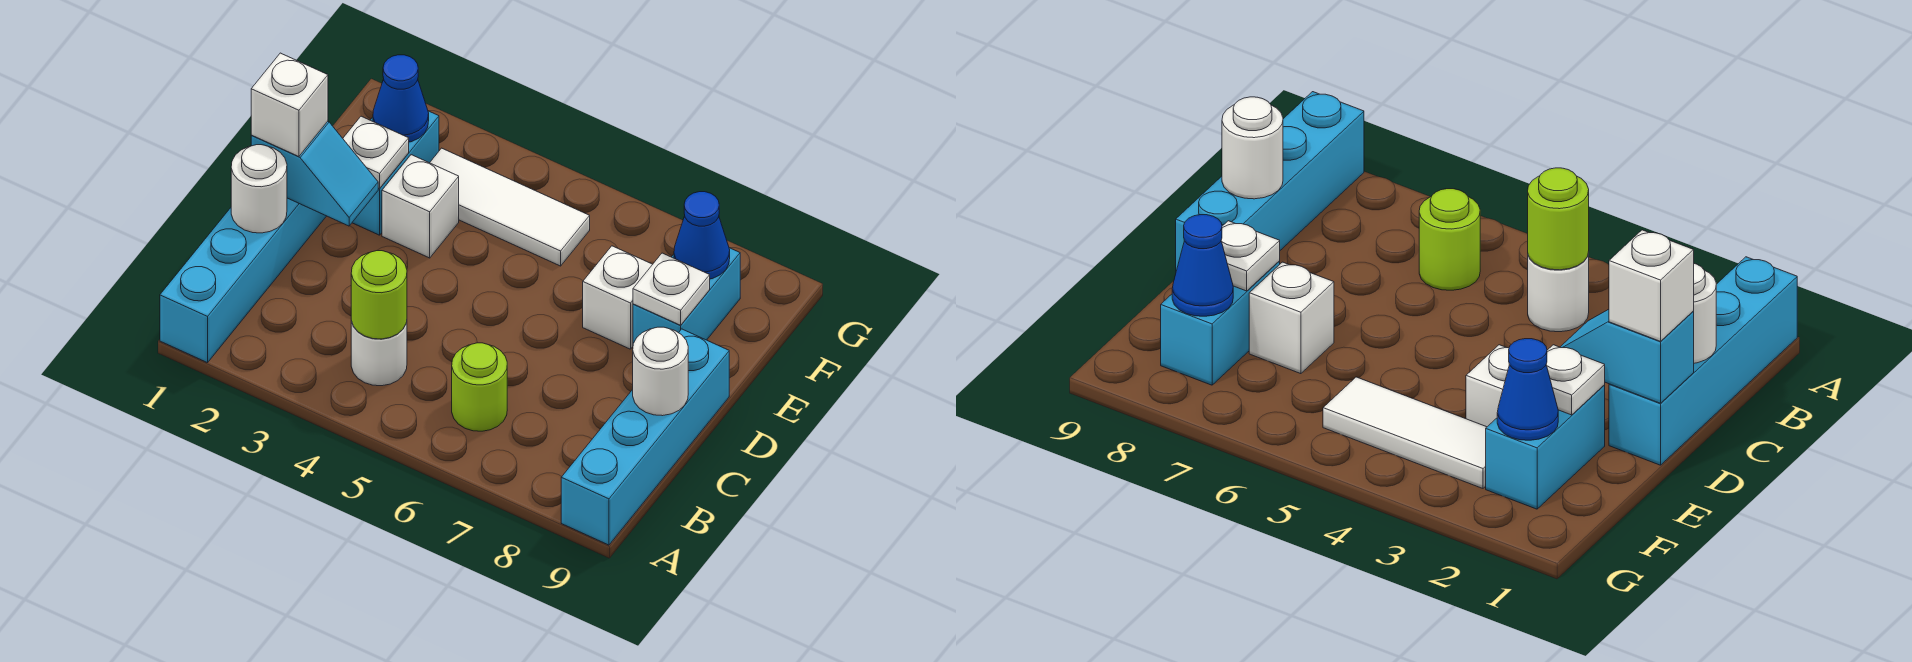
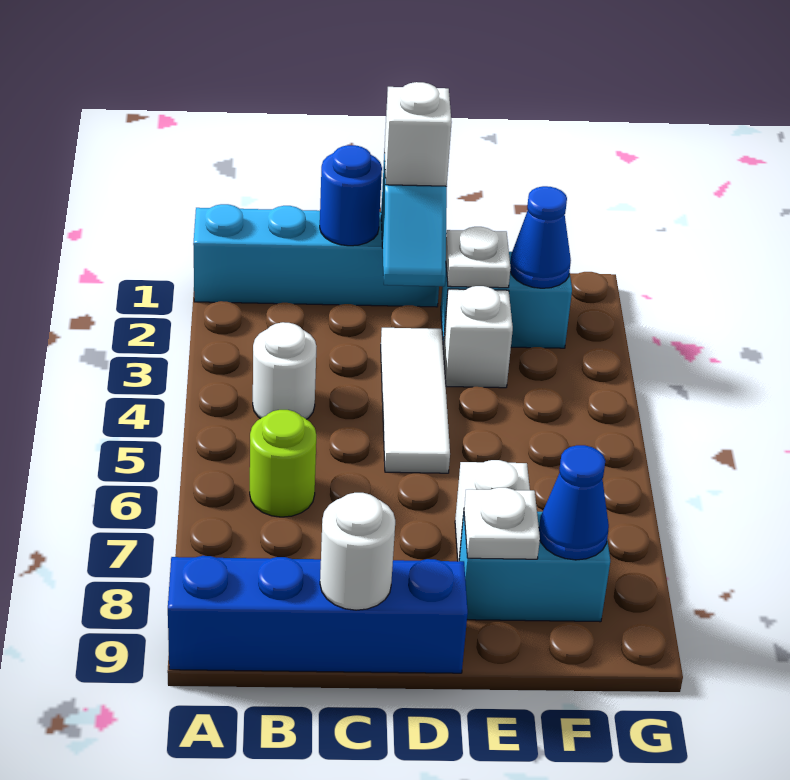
cyan 1x4 brick [561,329,729,545] -> blue 1x4 brick [168,556,468,673]
lime 1x1 round brick [351,251,407,339] -> none
white 1x1 round brick [231,145,287,233] -> blue 1x1 round brick [320,145,382,246]
white 1x3 tile [430,148,590,266] -> white 1x3 tile moved to [381,328,450,473]

